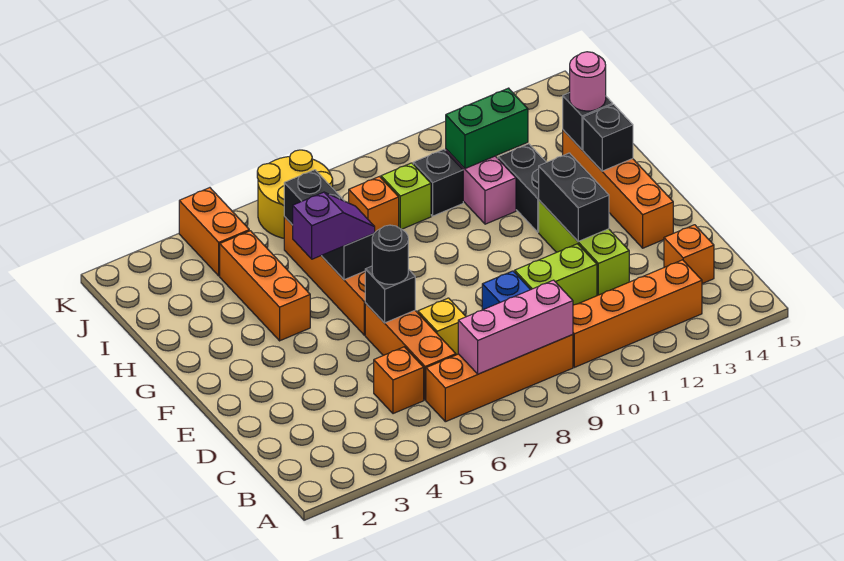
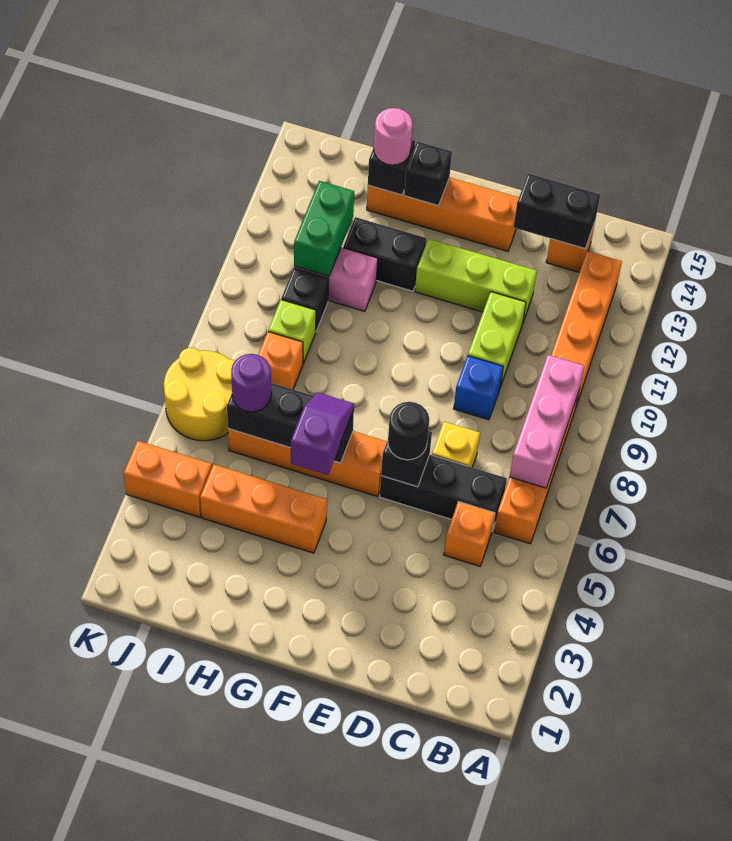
orange 1x3 brick [365,303,456,400] -> black 1x3 brick [380,455,507,531]
black 1x2 brick [539,153,609,241] -> black 1x2 brick moved to [514,173,600,249]
none -> purple 1x1 round brick [231,354,271,412]

